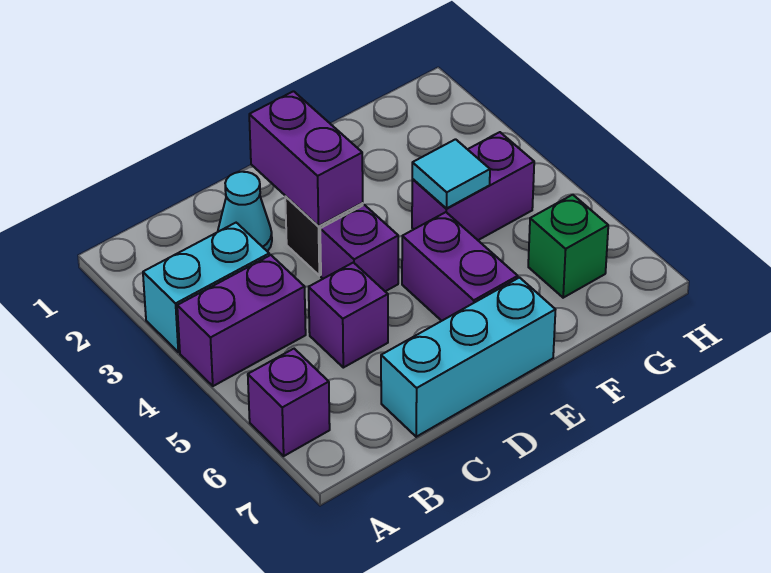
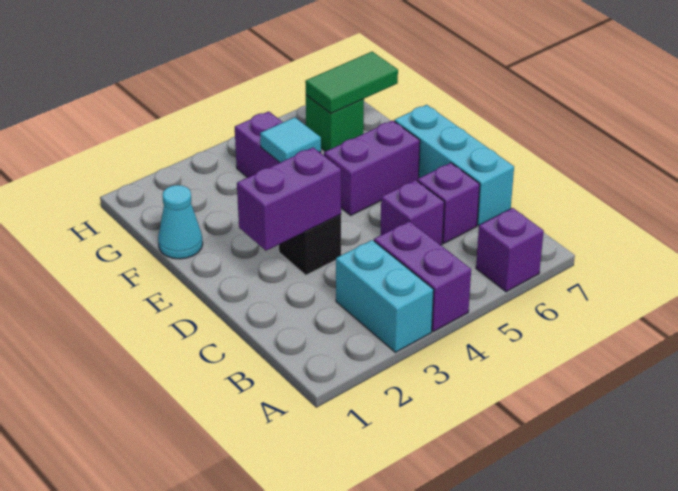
cyan 1x1 cone [218,172,272,251] -> cyan 1x1 cone moved to [158,185,203,259]
purple 1x1 brick [320,205,398,291] -> purple 1x1 brick moved to [417,163,480,243]
none -> green 1x2 tile [305,52,398,114]

